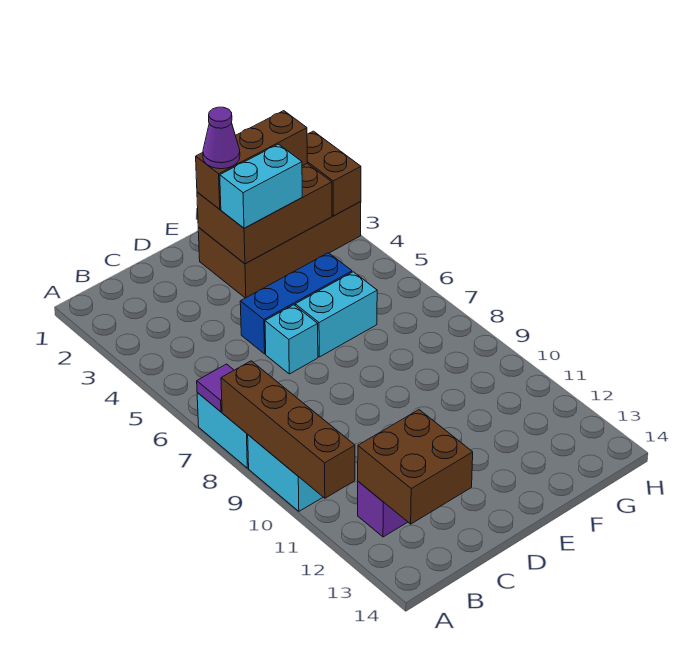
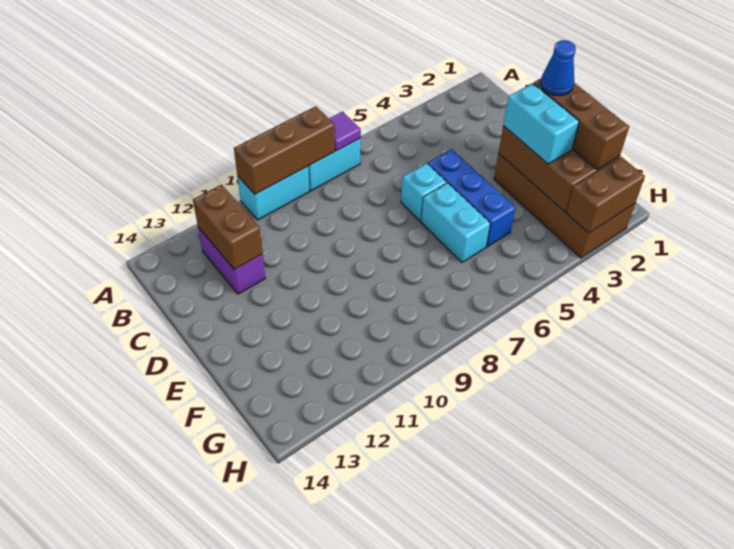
brown 1x4 brick [221,361,355,498] -> brown 1x3 brick [234,106,335,194]
brown 2x2 brick [358,410,473,524] -> brown 1x2 brick [193,185,263,270]
purple 1x1 cone [203,107,240,169] -> blue 1x1 cone [541,40,576,96]

